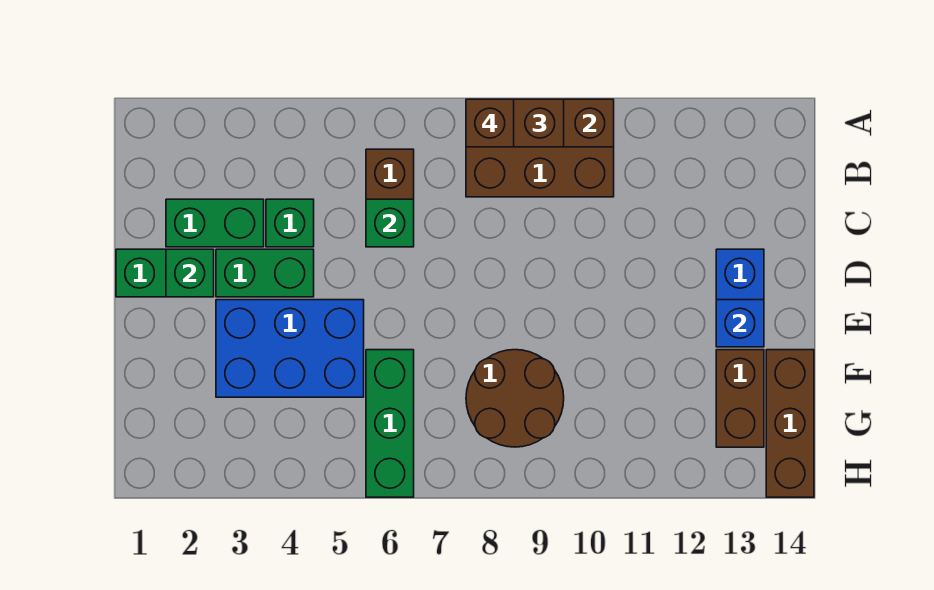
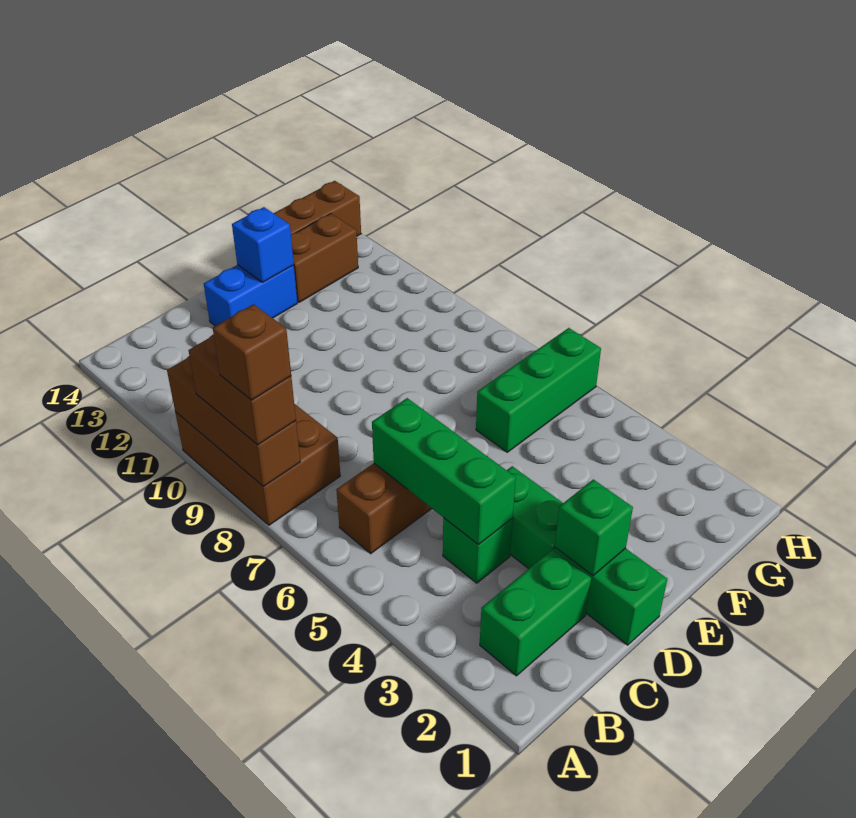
green 1x2 brick [166,199,264,247] -> green 1x2 brick turned to [480,549,591,676]
green 1x1 brick [366,199,414,247] -> green 1x3 brick [372,398,516,545]
blue 2x3 brick [216,300,364,397] -> none
brown 2x2 round brick [466,350,564,447] -> none

